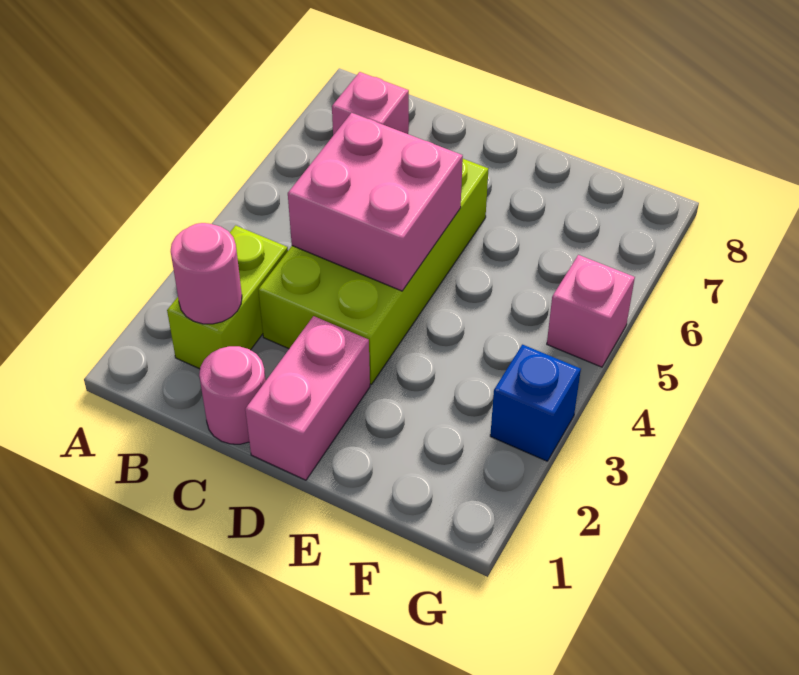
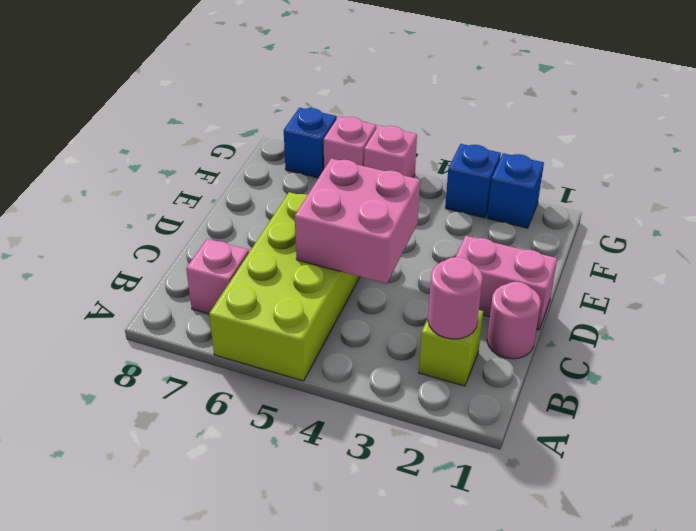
lime 1x2 brick [167,225,288,369] -> lime 1x1 brick [419,310,483,386]
lime 2x4 brick [258,159,488,384] -> lime 2x4 brick turned to [209,192,360,381]
none -> blue 1x1 brick [487,153,544,228]
none -> pink 1x1 brick [324,116,376,169]
none -> blue 1x1 brick [284,108,337,178]

